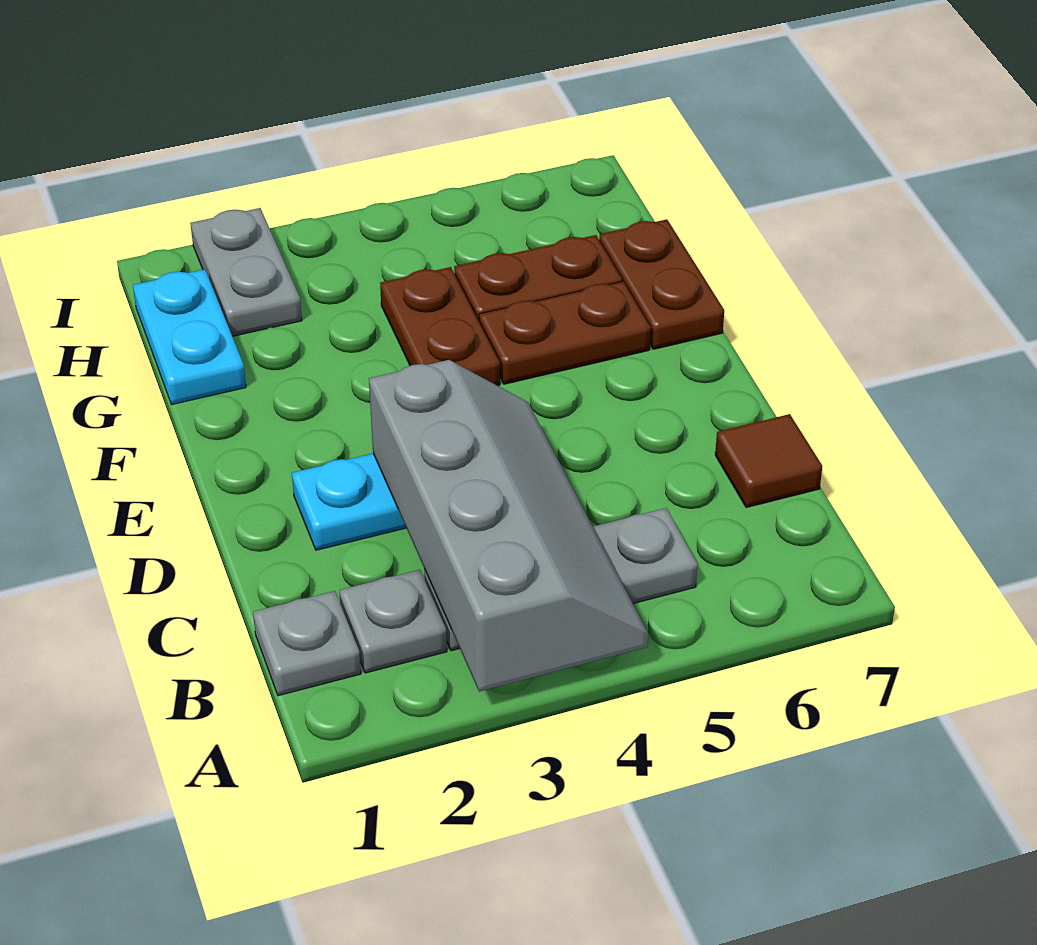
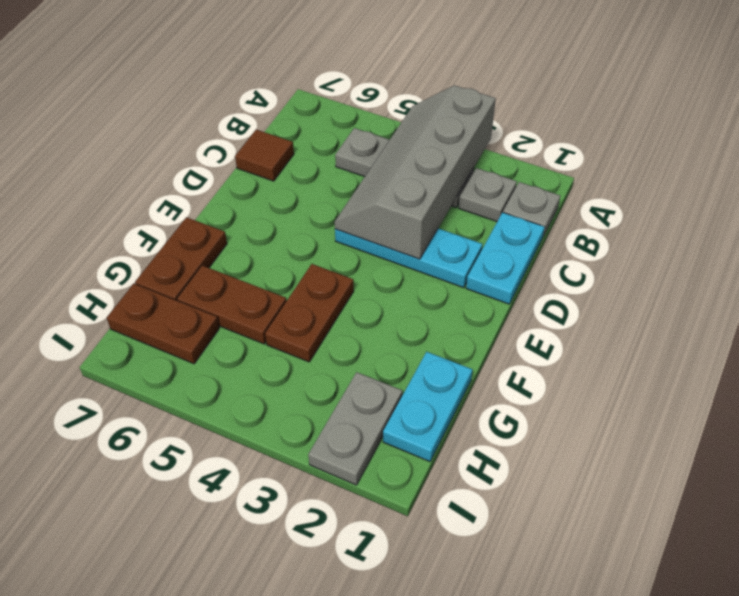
none -> cyan 1x2 plate [466,213,545,304]
brown 1x2 plate [479,281,651,384] -> brown 1x2 plate moved to [107,284,219,364]

